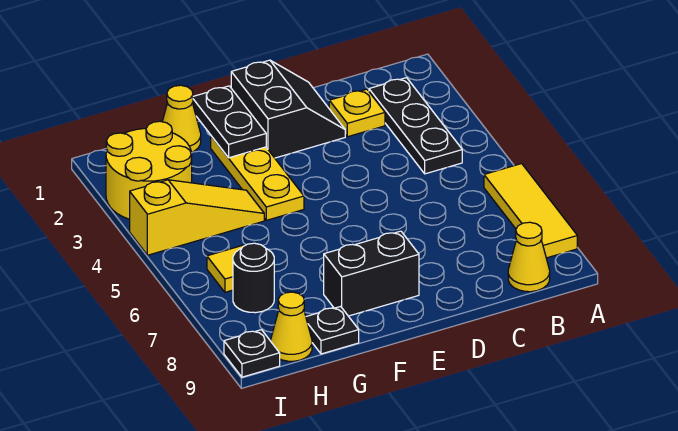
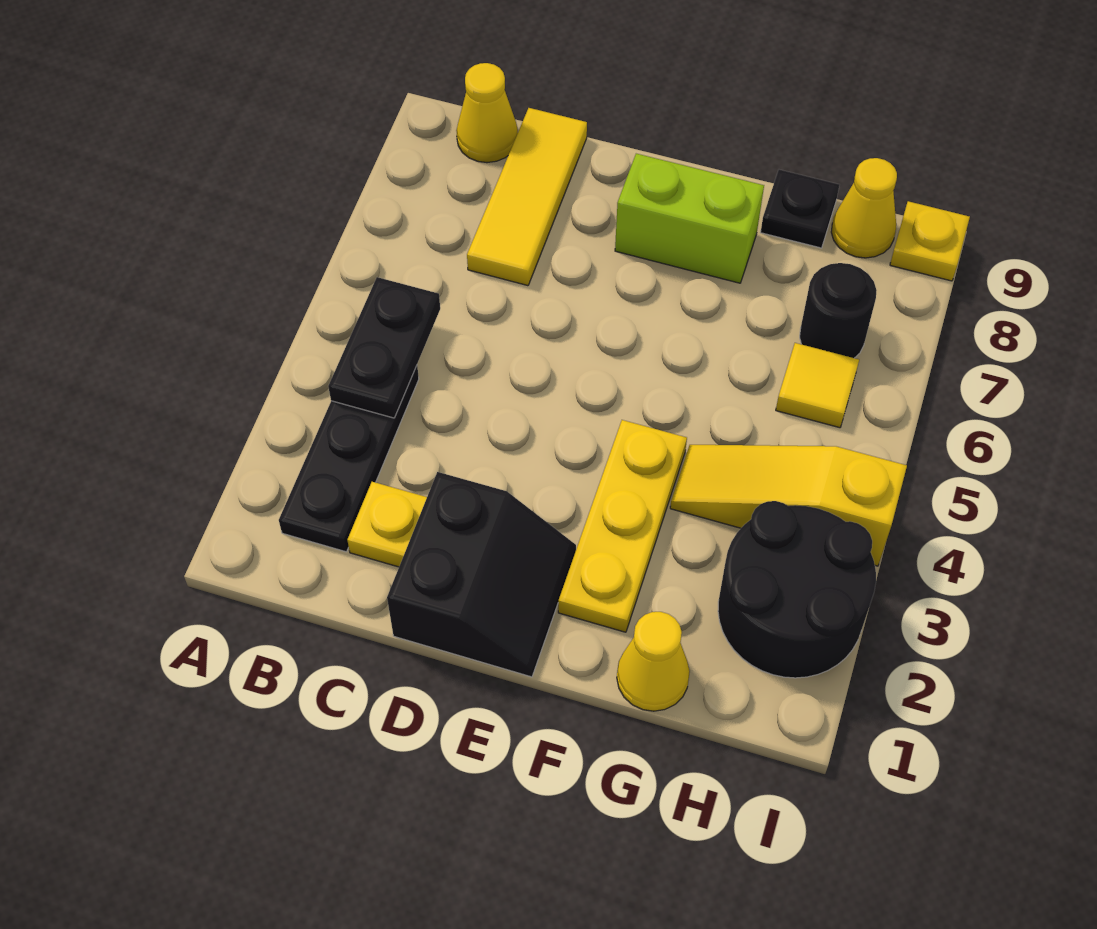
yellow 1x3 tile [484,164,577,258] -> yellow 1x3 tile moved to [467,108,587,286]
black 2x2 slope [231,60,345,158] -> black 2x2 slope turned to [387,472,576,677]
black 1x2 brick [324,231,419,316] -> lime 1x2 brick [615,154,764,283]
black 1x2 plate [193,86,266,158] -> black 1x2 plate moved to [328,277,440,418]
yellow 2x2 round brick [106,121,192,219] -> black 2x2 round brick [718,501,876,678]
black 1x1 plate [224,330,280,377] -> yellow 1x1 plate [890,201,970,281]

